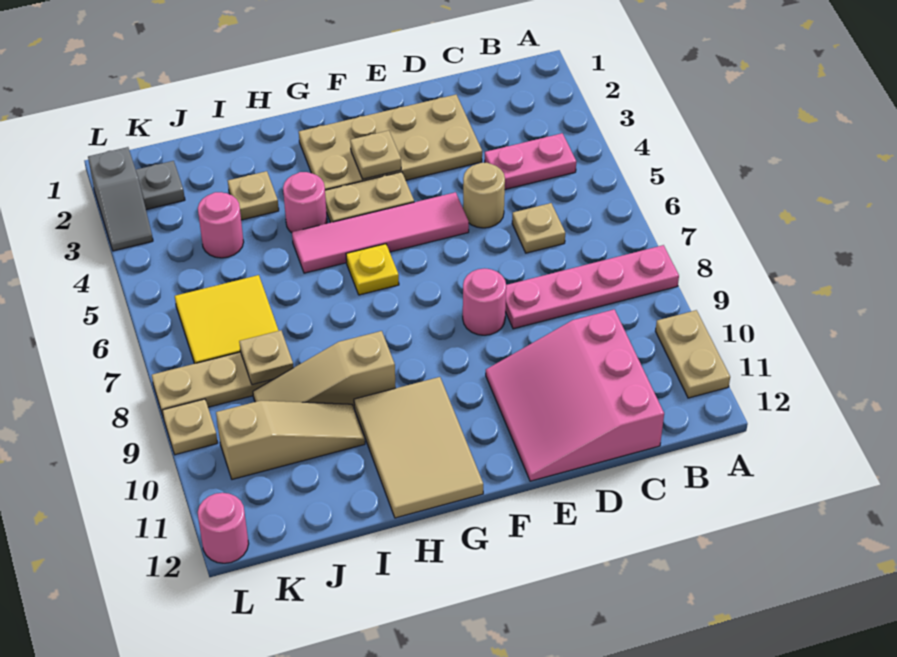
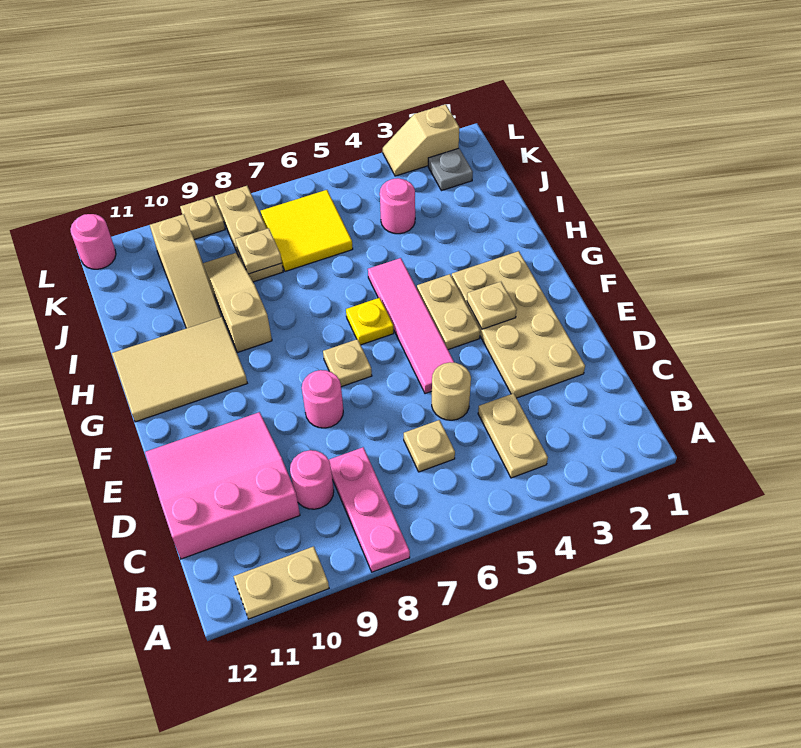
pink 1x4 plate [505,245,679,329] -> pink 1x3 plate [329,447,410,572]
pink 1x2 plate [485,133,576,190] -> tan 1x2 plate [478,393,548,478]
pink 1x1 round brick [283,172,327,233] -> pink 1x1 round brick moved to [290,450,334,509]
tan 1x1 plate [228,171,279,220] -> tan 1x1 plate moved to [323,339,372,387]
grey 1x2 slope [88,147,153,251] -> tan 1x2 slope [383,104,459,176]

